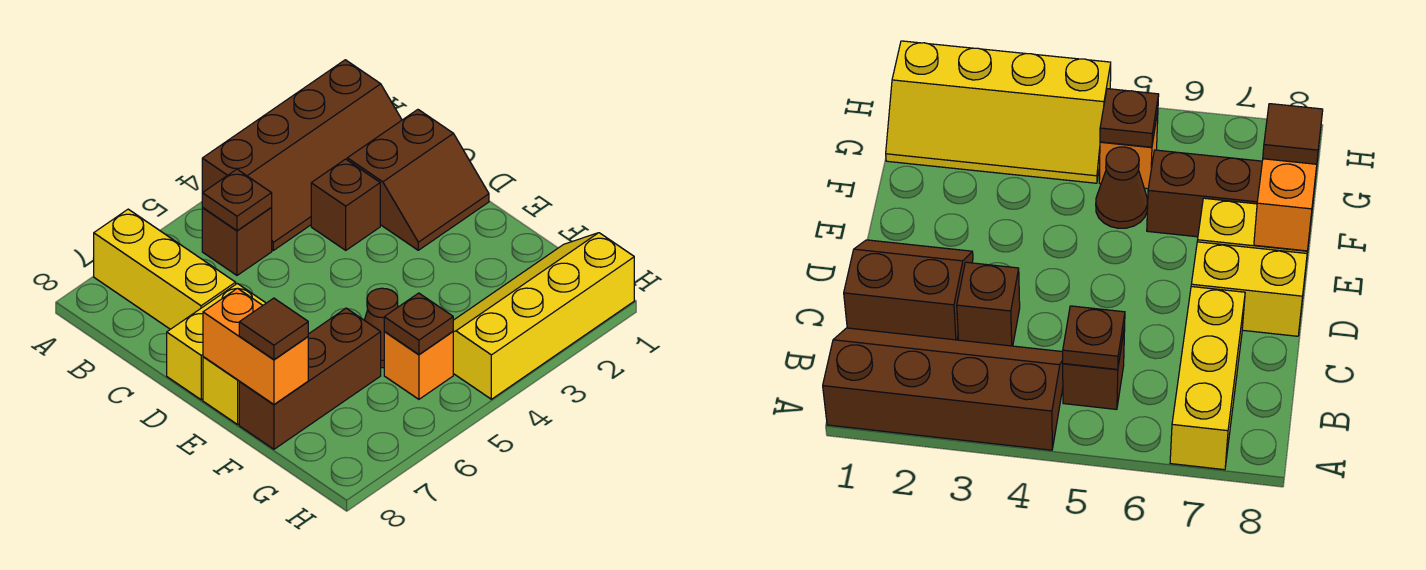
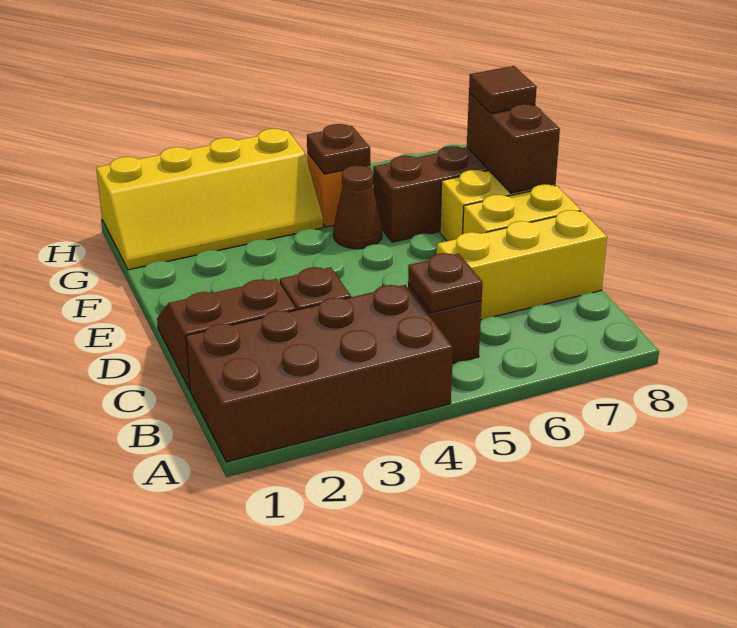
brown 2x4 slope [202,60,402,250] -> brown 2x4 brick [186,285,453,462]
yellow 1x3 brick [94,209,236,329] -> yellow 1x3 brick turned to [437,210,607,320]
orange 1x2 brick [203,288,308,404] -> brown 1x2 brick [467,93,560,193]

